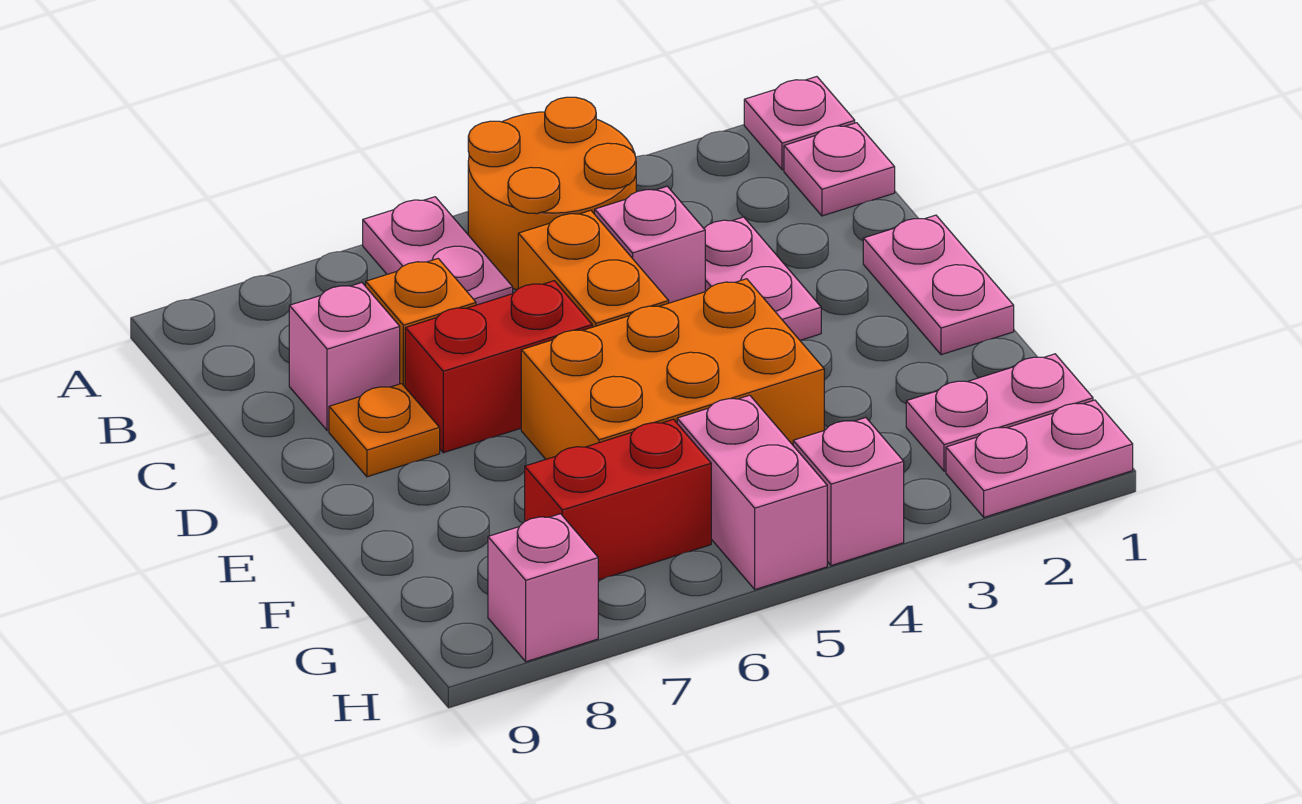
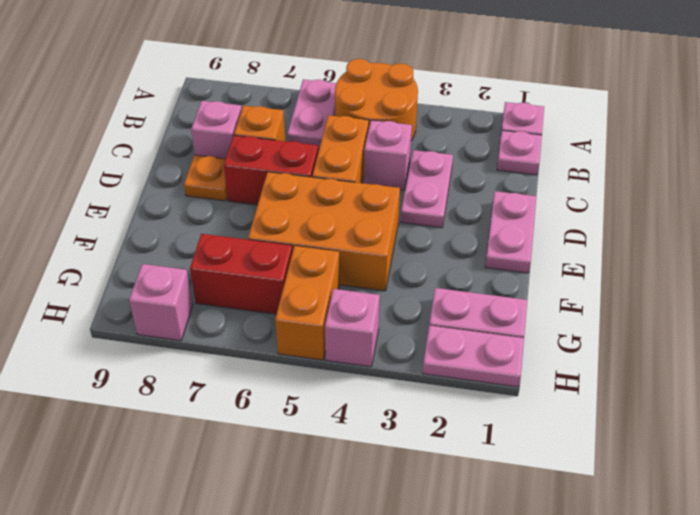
pink 1x2 brick [677,395,827,589] -> orange 1x2 brick [275,246,340,360]

